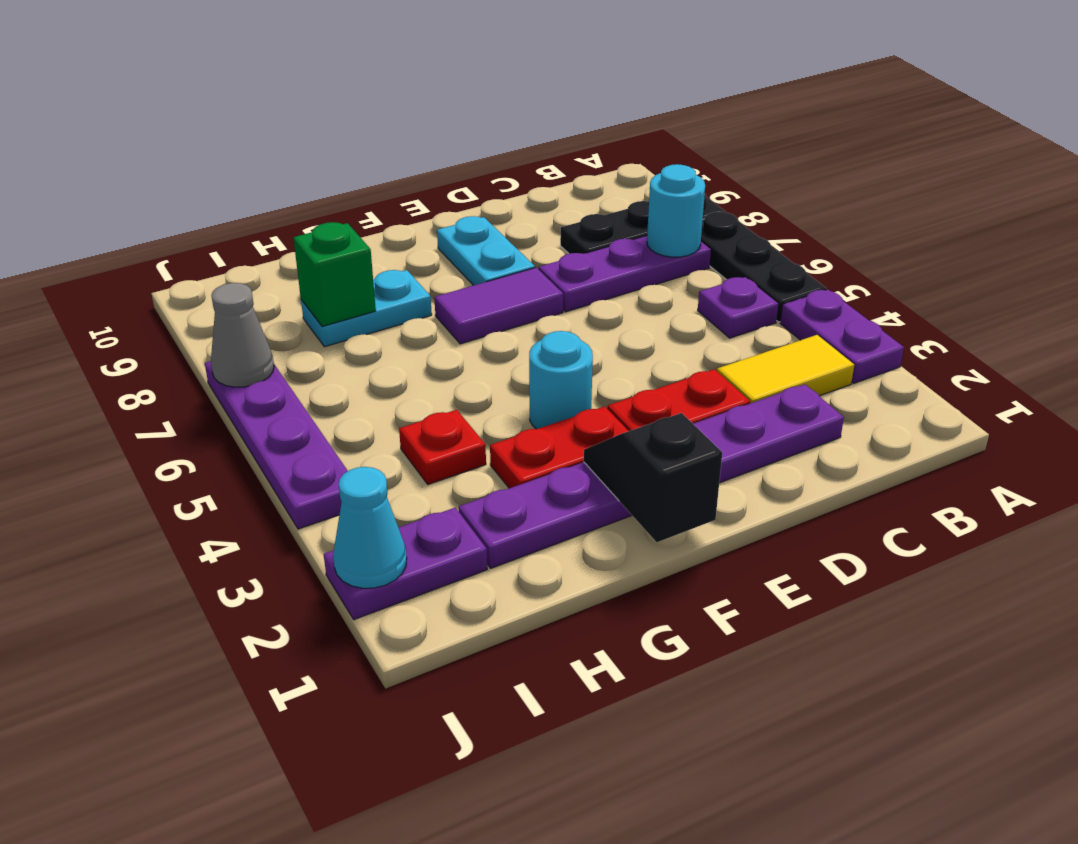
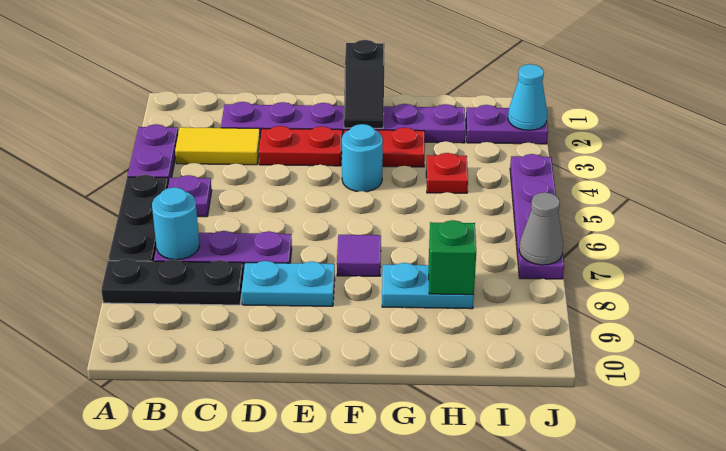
purple 1x2 tile [434,268,563,344] -> purple 1x1 tile [337,235,381,276]
cyan 1x2 plate [437,216,535,285] -> cyan 1x2 plate turned to [242,261,335,306]

